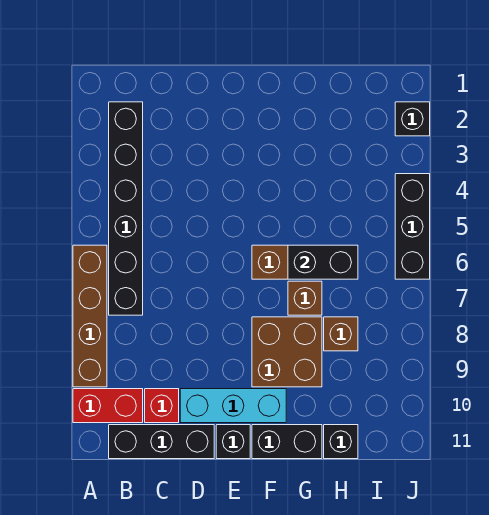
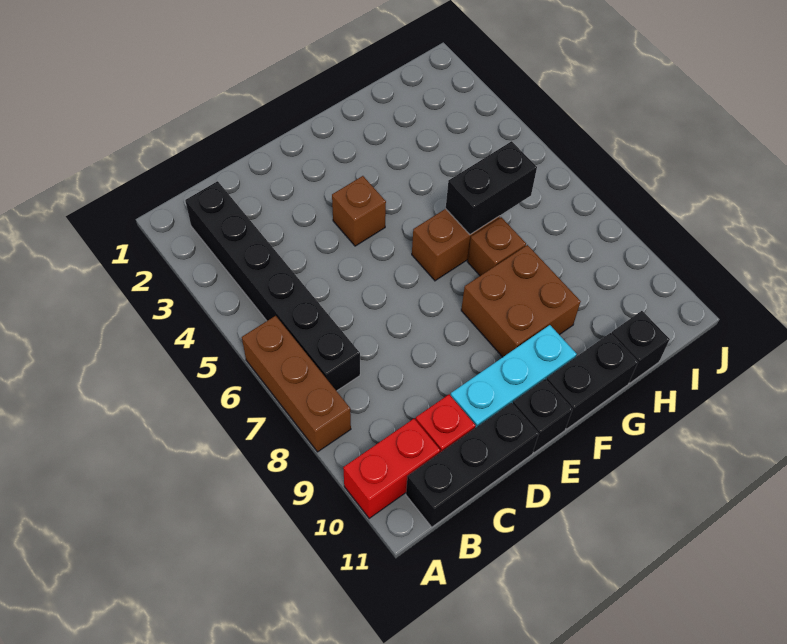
brown 1x4 brick [73,245,107,387] -> brown 1x3 brick [242,316,351,452]
brown 1x1 brick [324,317,358,351] -> brown 1x1 brick moved to [332,176,386,246]
black 1x1 brick [395,102,430,136] -> none
black 1x3 brick [395,174,430,279] -> none

